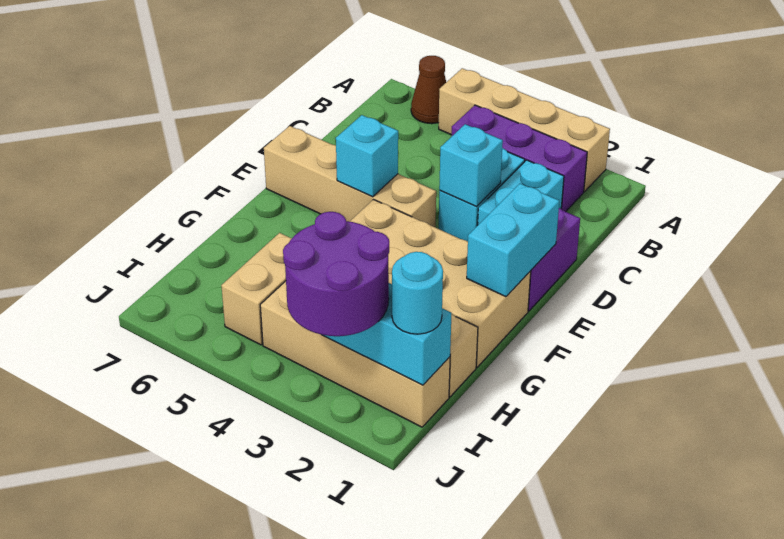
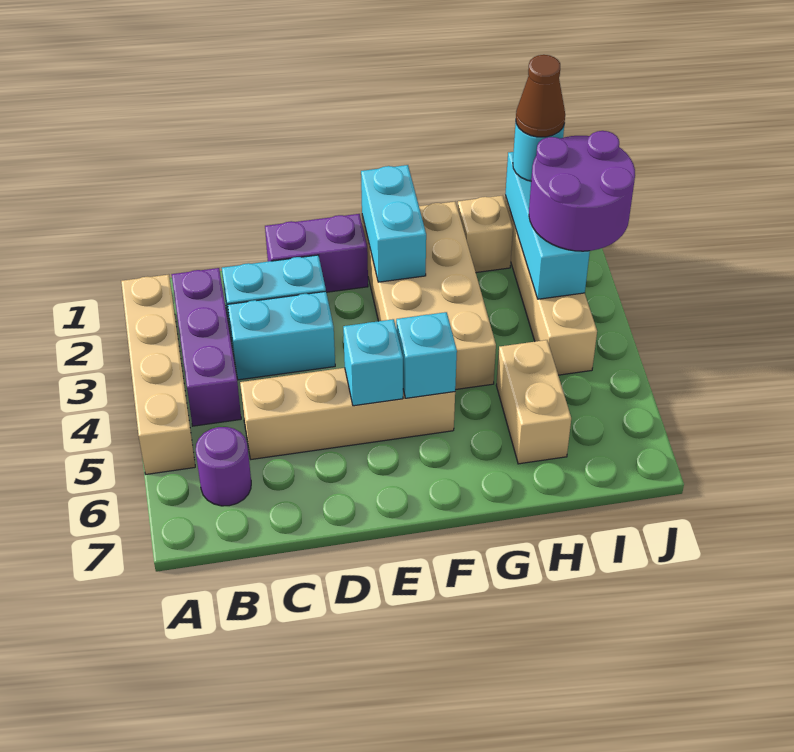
brown 1x1 cone [411,56,446,124] -> brown 1x1 cone moved to [516,55,565,137]
none -> purple 1x1 round brick [196,427,251,506]
cyan 1x1 brick [439,124,503,206] -> cyan 1x1 brick moved to [396,312,457,398]
cyan 1x2 brick [467,184,559,297] -> cyan 1x2 brick turned to [361,165,426,282]
tan 1x4 brick [264,126,436,227] -> tan 1x4 brick turned to [240,368,455,459]
tan 1x2 brick [221,233,292,345] -> tan 1x2 brick turned to [496,340,571,464]

